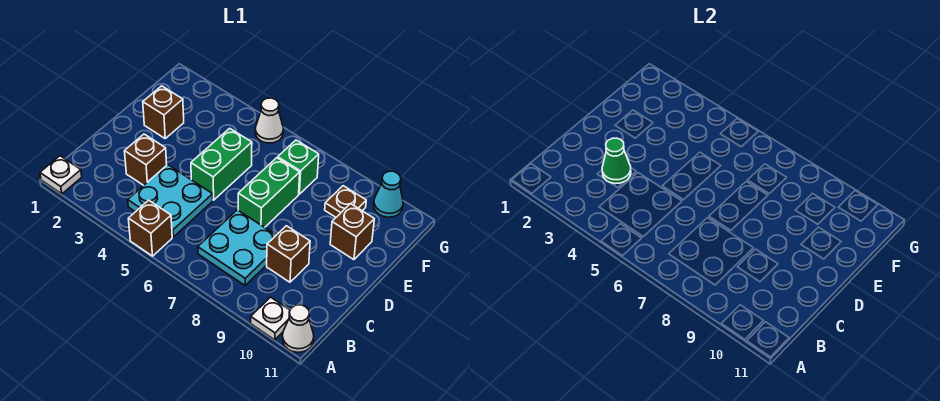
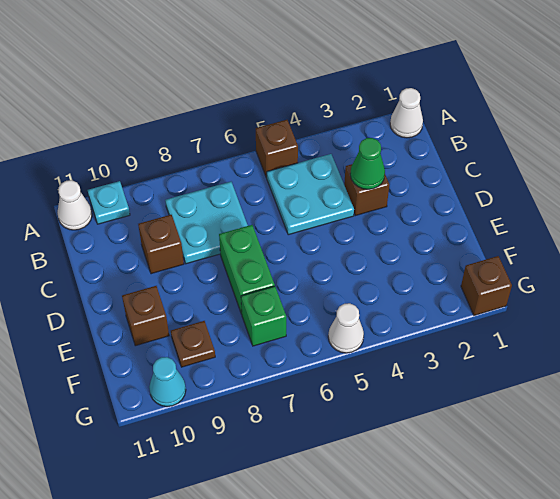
white 1x1 plate [40,156,82,194] -> white 1x1 cone [390,88,423,138]
white 1x1 plate [251,297,290,340] -> cyan 1x1 plate [88,181,130,224]
green 1x2 brick [191,128,252,200] -> none
brown 1x1 brick [143,86,184,138] -> brown 1x1 brick moved to [461,256,512,316]

